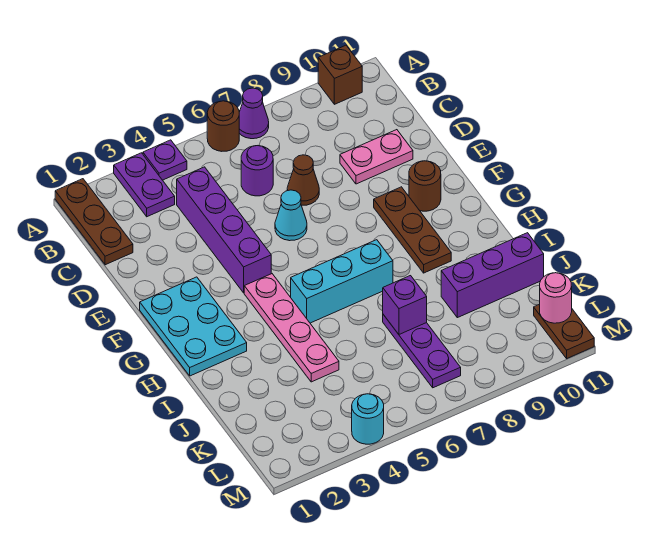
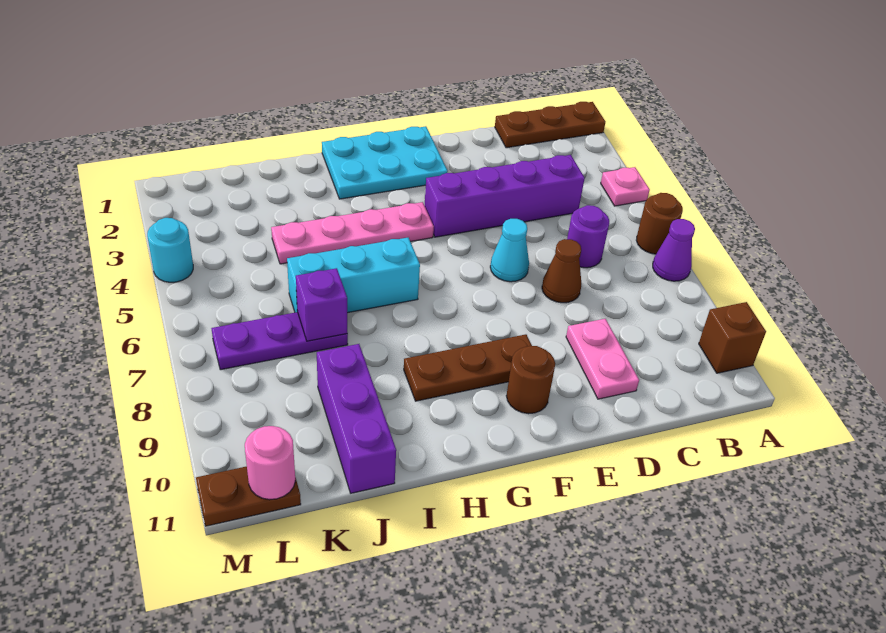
purple 1x2 plate [114,153,175,217] -> none
purple 1x1 plate [143,140,187,180] -> pink 1x1 plate [601,167,650,206]
cyan 1x3 brick [291,240,393,323] -> cyan 1x3 brick turned to [287,238,420,313]

